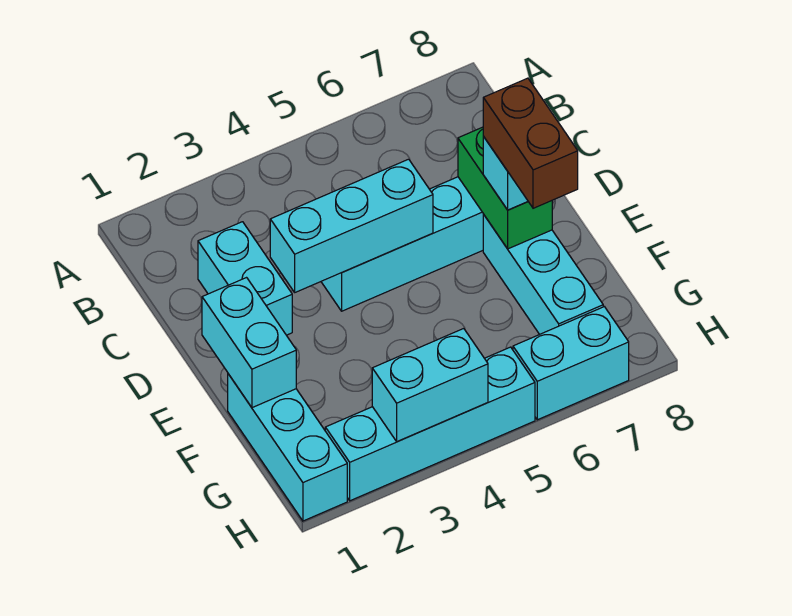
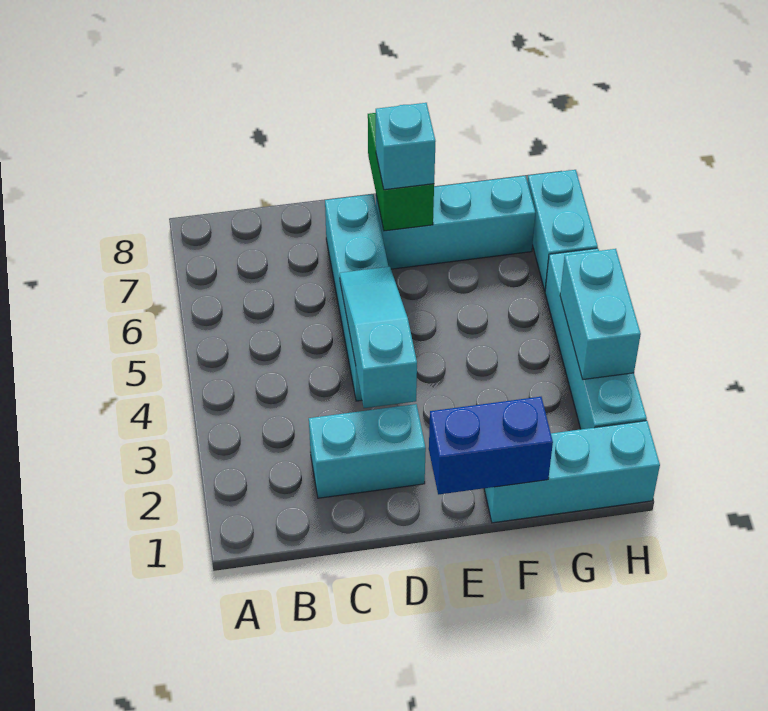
cyan 1x3 brick [270,159,433,292] -> cyan 1x3 slope [340,267,417,408]
green 1x2 brick [458,127,552,249] -> green 1x2 brick turned to [368,113,434,231]
cyan 1x2 brick [202,278,296,408] -> blue 1x2 brick [429,397,553,495]
brown 1x2 brick [483,78,578,208] -> none

